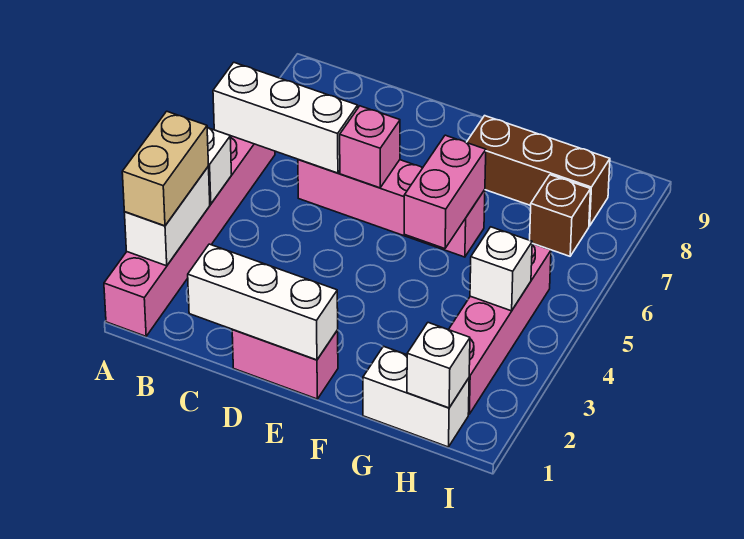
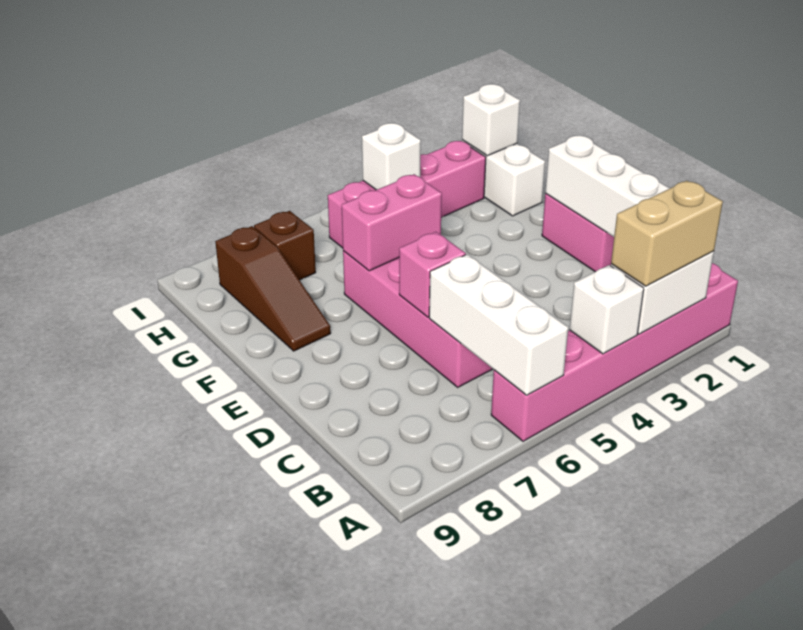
brown 1x3 brick [467,116,610,226] -> brown 1x3 slope [215,226,331,351]

